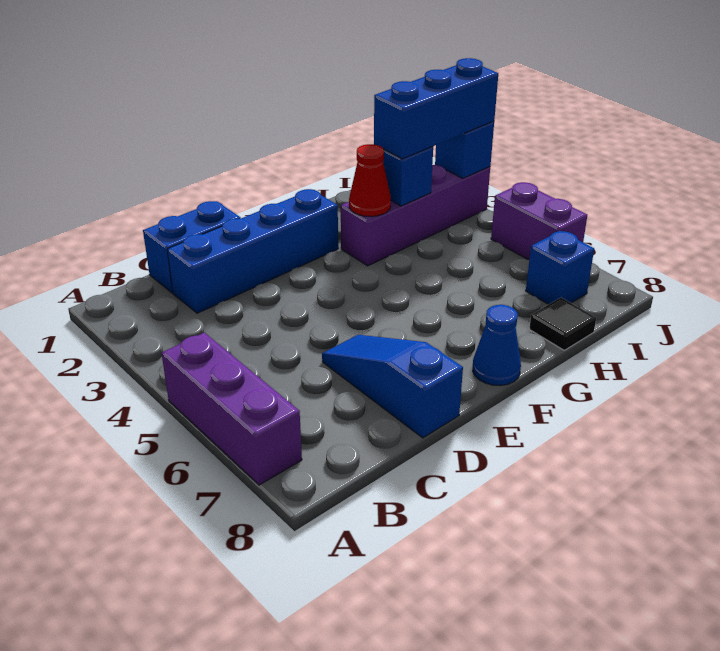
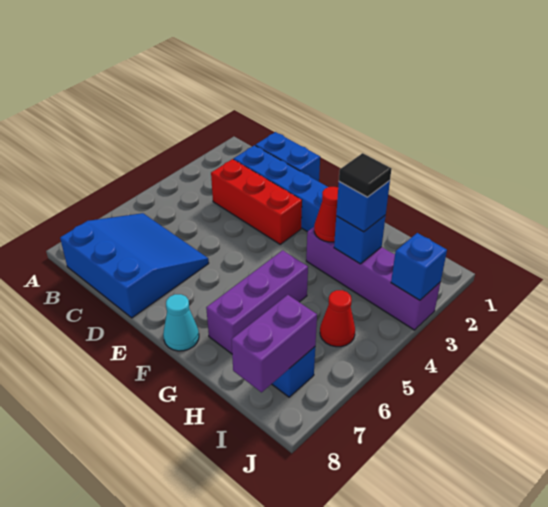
purple 1x3 brick [162,333,302,485] -> purple 1x3 brick moved to [206,250,308,354]
none -> red 1x3 brick [211,159,302,244]
blue 1x3 slope [322,335,463,438] -> blue 3x3 slope [60,213,209,318]
blue 1x1 cone [473,305,521,386] -> cyan 1x1 cone [163,294,199,351]
blue 1x3 brick [374,58,498,159] -> blue 1x1 brick [336,181,390,232]
black 1x1 tile [529,298,596,350] -> black 1x1 tile moved to [339,153,391,197]
none -> red 1x1 cone [320,290,355,347]
purple 1x2 brick [491,182,587,260] -> purple 1x2 brick moved to [231,295,317,392]

